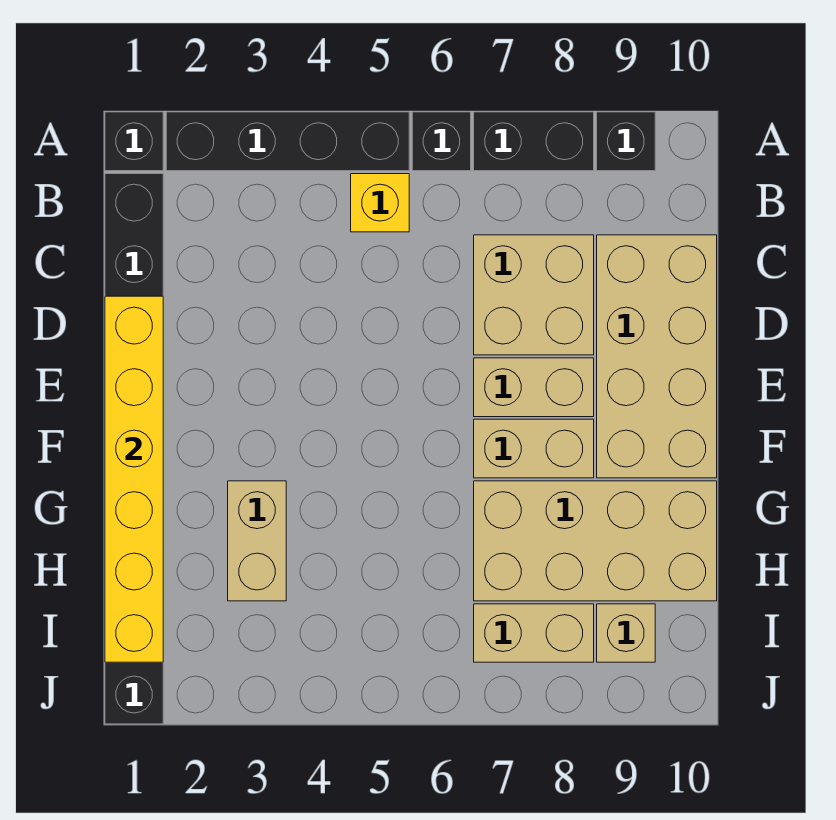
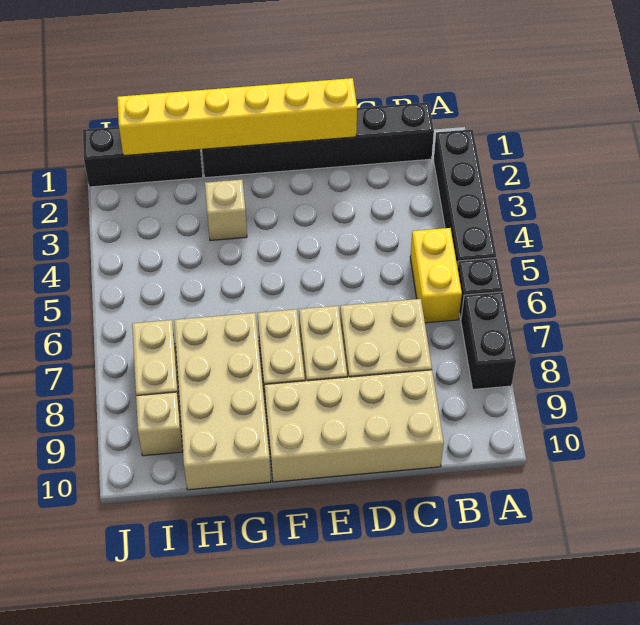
black 1x1 brick [105,112,163,171] -> none
black 1x1 brick [597,112,655,171] -> none
yellow 1x1 brick [351,174,409,232] -> yellow 1x2 brick [410,228,462,323]
tan 1x2 brick [228,481,286,601] -> tan 1x1 brick [205,180,247,240]

